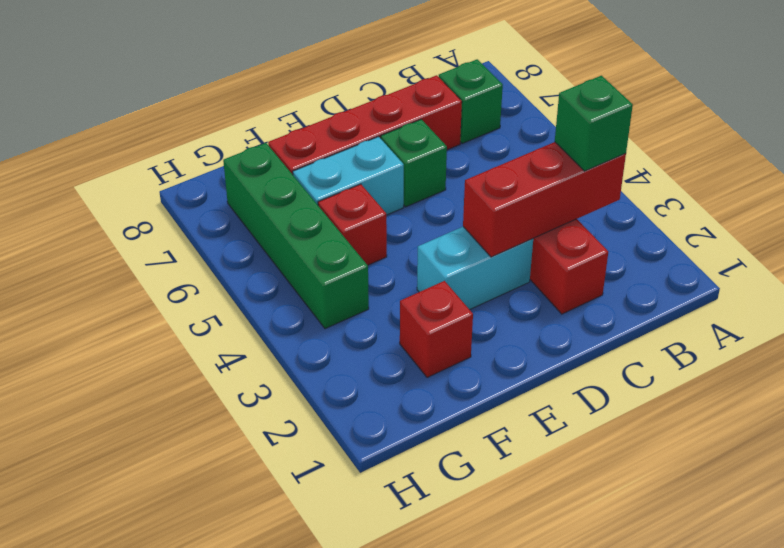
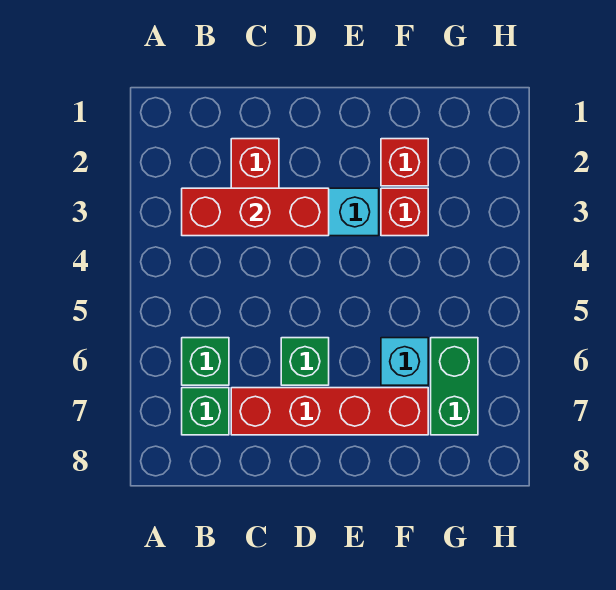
green 1x1 brick [555,76,633,171] -> green 1x1 brick moved to [182,338,229,385]
cyan 1x2 brick [293,137,404,215] -> cyan 1x1 brick [381,338,428,385]
red 1x1 brick [318,184,387,265] -> red 1x1 brick moved to [381,188,428,236]
green 1x4 brick [223,143,369,329] -> green 1x2 brick [431,338,478,435]

